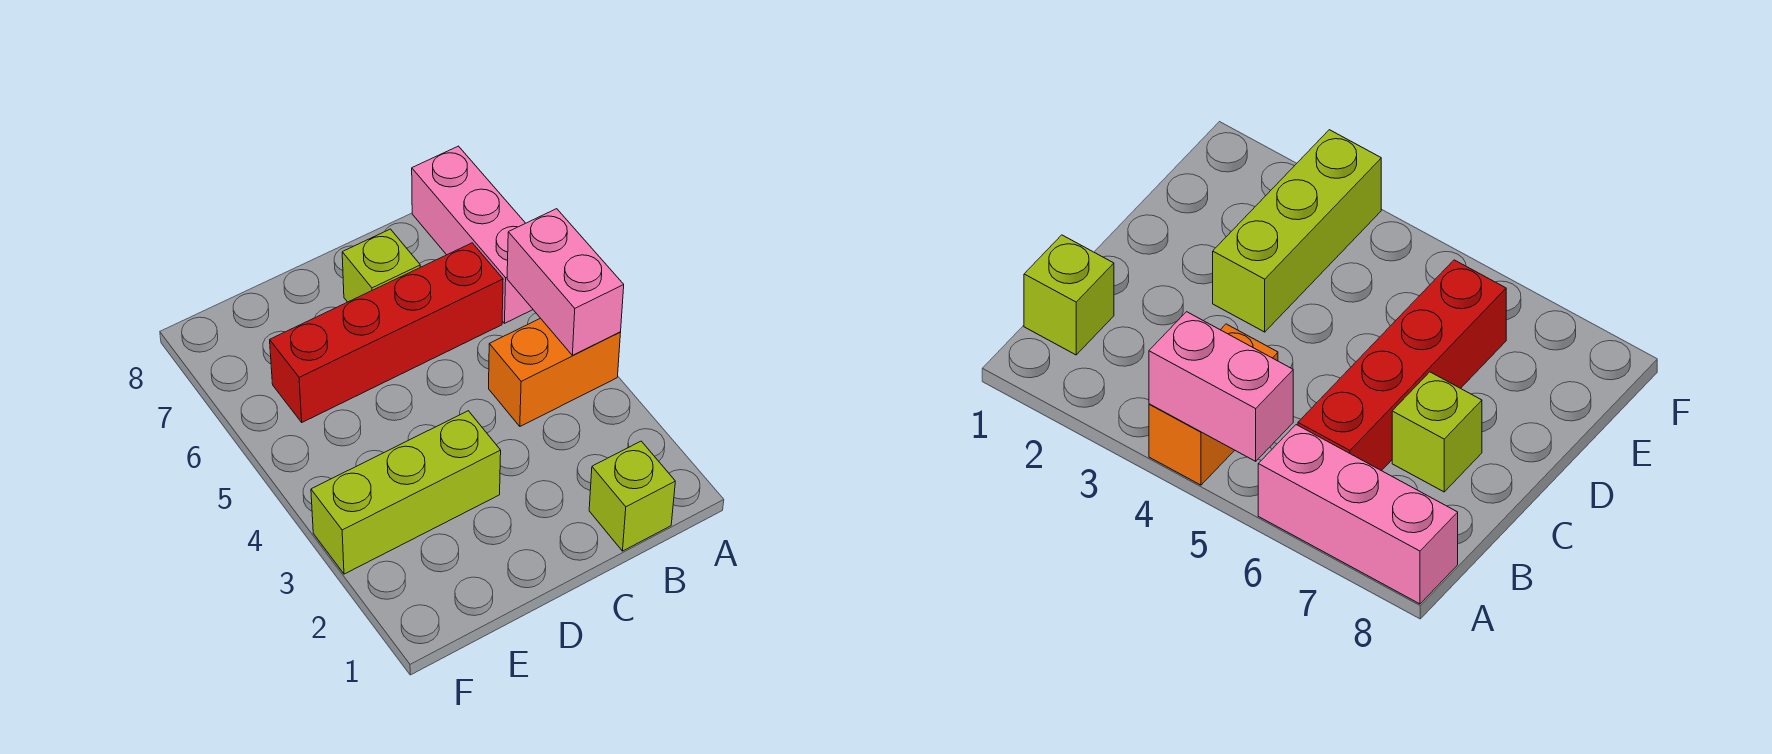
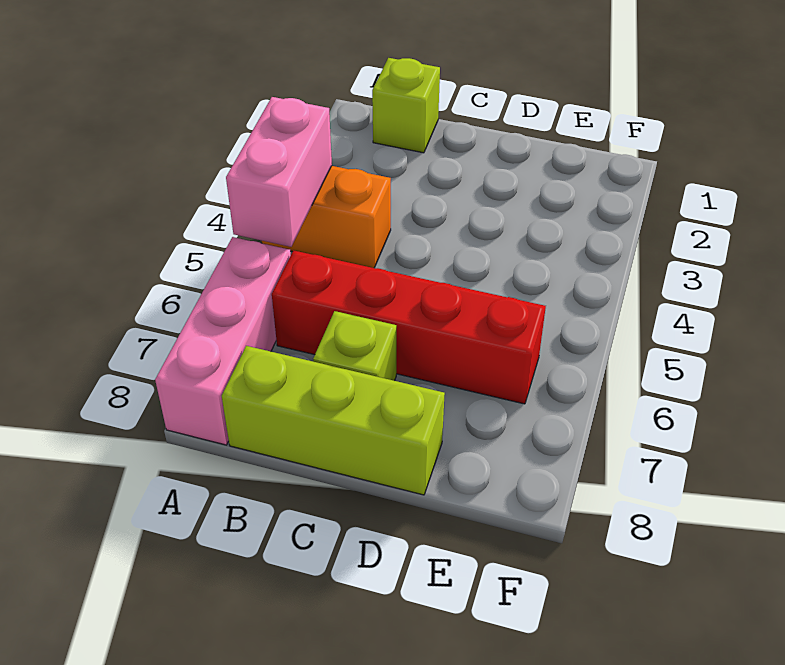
lime 1x3 brick [311,411,501,574] -> lime 1x3 brick moved to [222,346,445,495]

